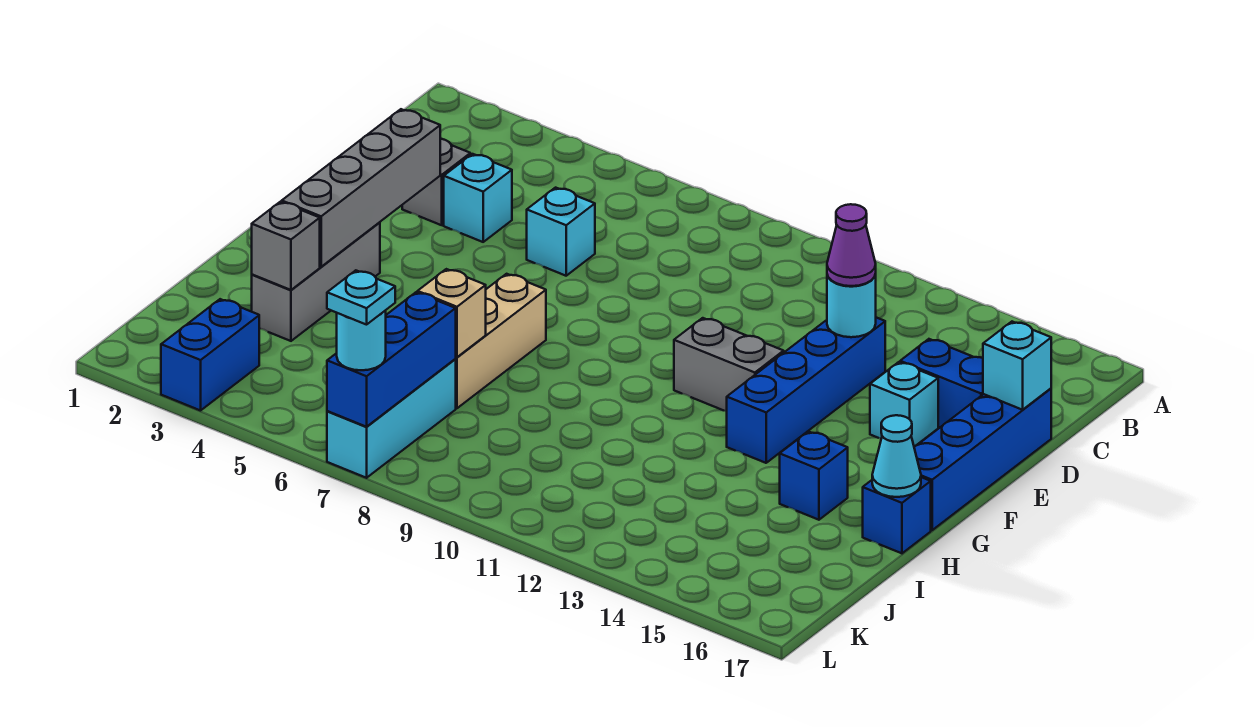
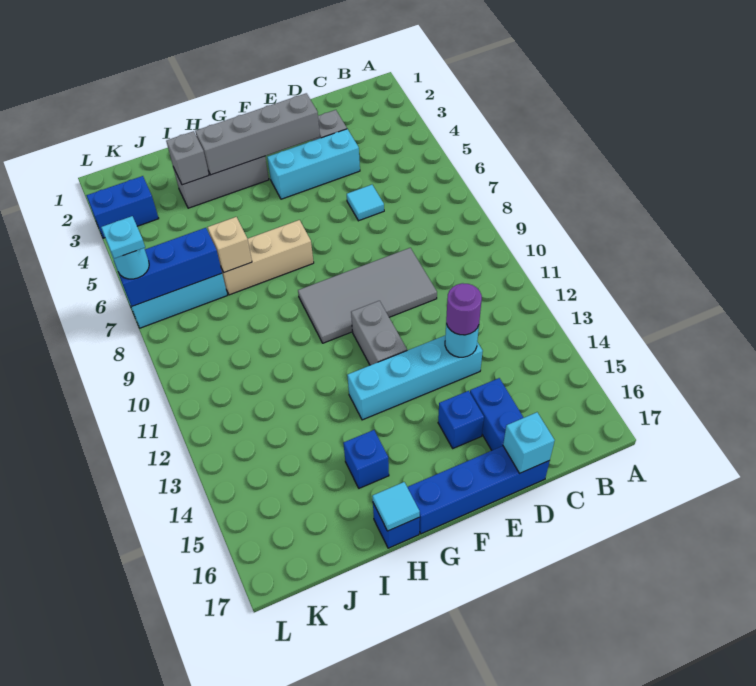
cyan 1x1 brick [444,154,512,242] -> cyan 1x3 brick [267,129,360,199]
cyan 1x1 brick [527,188,595,276] -> cyan 1x1 tile [347,185,384,221]
none -> grey 2x4 tile [298,248,437,343]
blue 1x4 brick [727,318,885,463] -> cyan 1x4 brick [347,336,483,420]
purple 1x1 cone [827,204,876,286] -> purple 1x1 round brick [446,283,482,335]
cyan 1x1 brick [870,362,938,447] -> blue 1x1 brick [438,391,484,448]
cyan 1x1 cone [872,415,921,497] -> cyan 1x1 tile [372,482,420,531]

